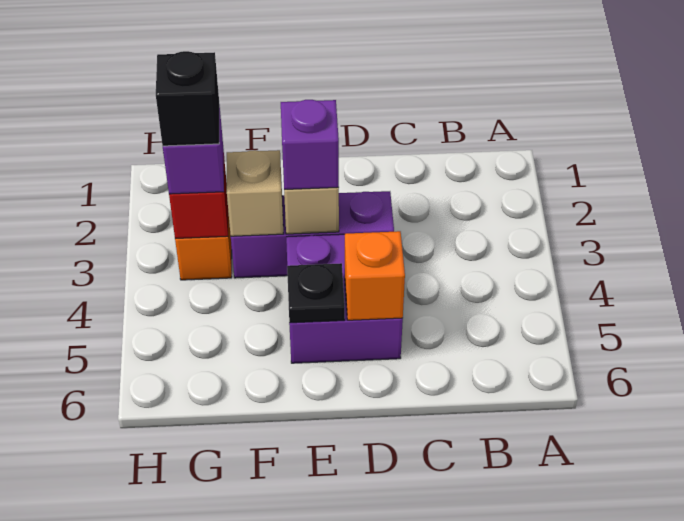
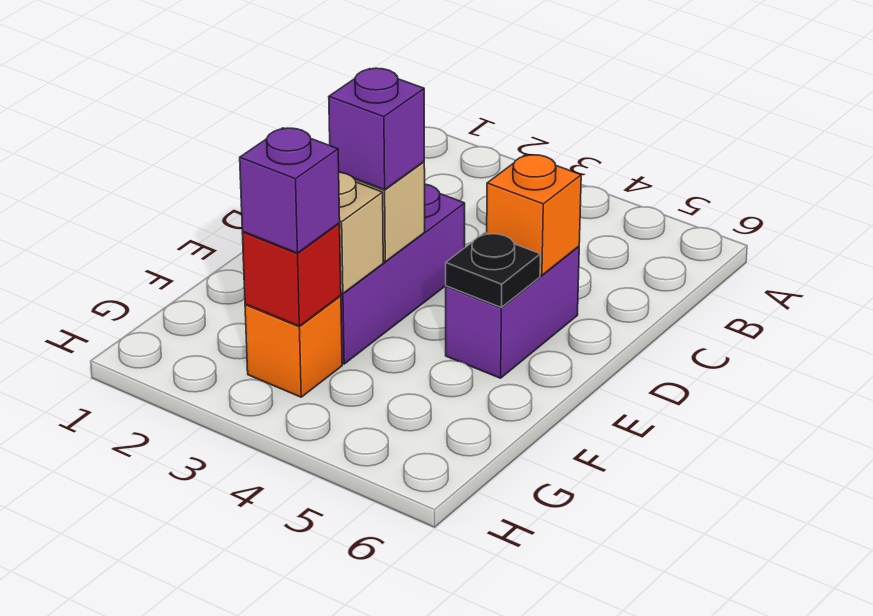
purple 2x2 brick [286,234,403,363] -> purple 1x2 brick [446,246,579,378]
black 1x1 brick [156,51,219,146] -> none

